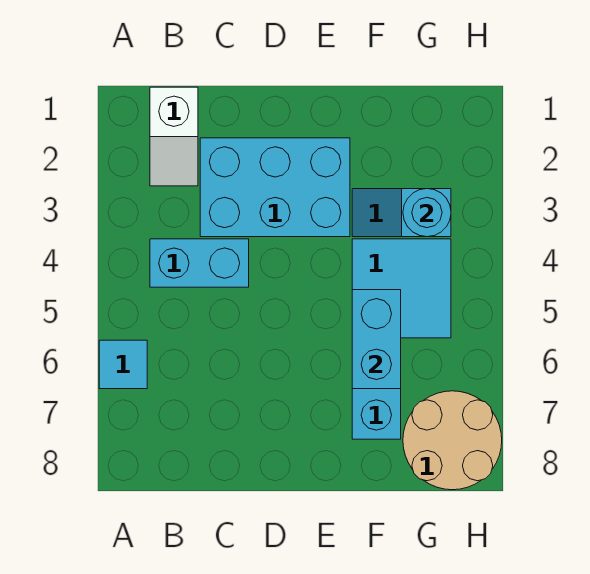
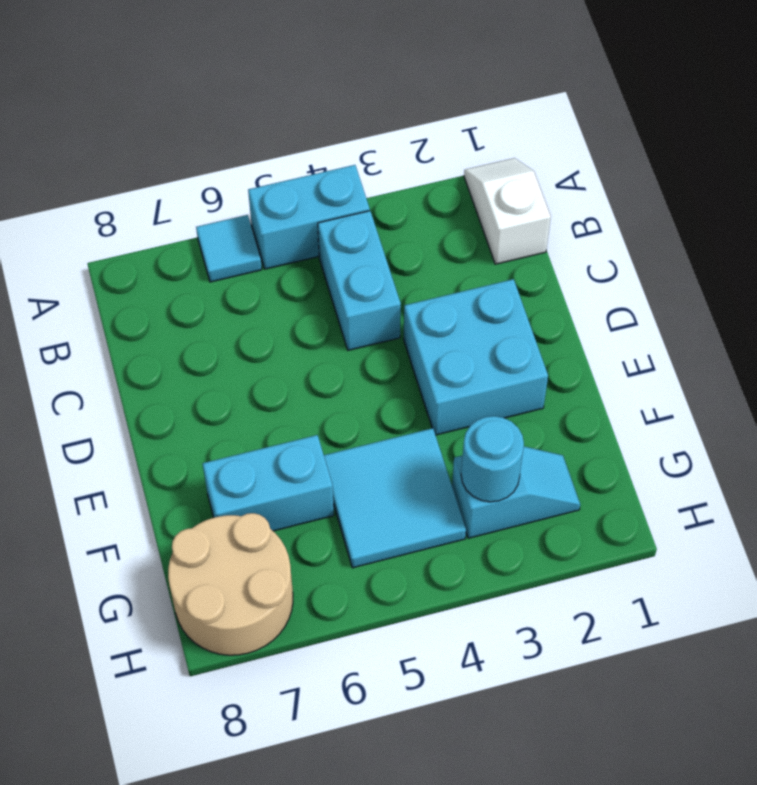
white 1x2 slope [150,87,198,186] -> white 1x2 slope turned to [464,158,551,264]
cyan 2x3 brick [200,138,350,237] -> cyan 2x2 brick [404,279,548,435]
cyan 1x2 slope [352,189,451,237] -> cyan 1x2 slope turned to [452,446,580,538]
cyan 1x2 brick [352,290,401,389] -> cyan 1x2 brick moved to [248,165,370,269]

